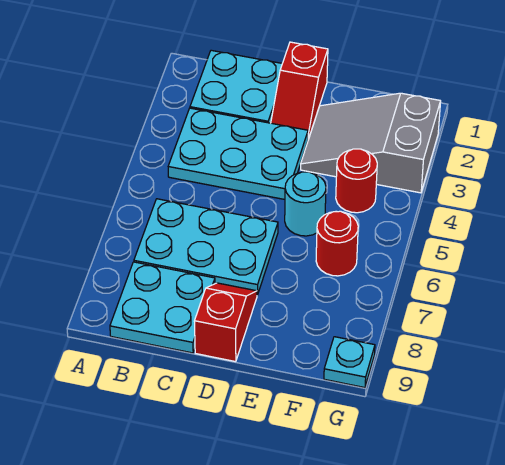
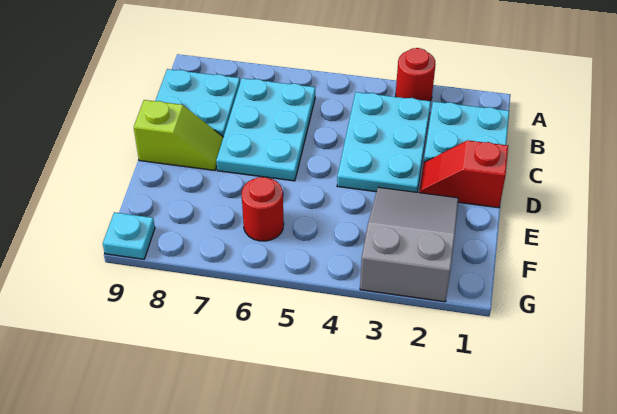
red 1x2 slope [194,283,257,362] -> lime 1x2 slope [134,100,223,170]
cyan 1x1 round brick [285,172,326,236] -> none
red 1x1 round brick [336,149,377,213] -> red 1x1 round brick moved to [396,48,435,101]

